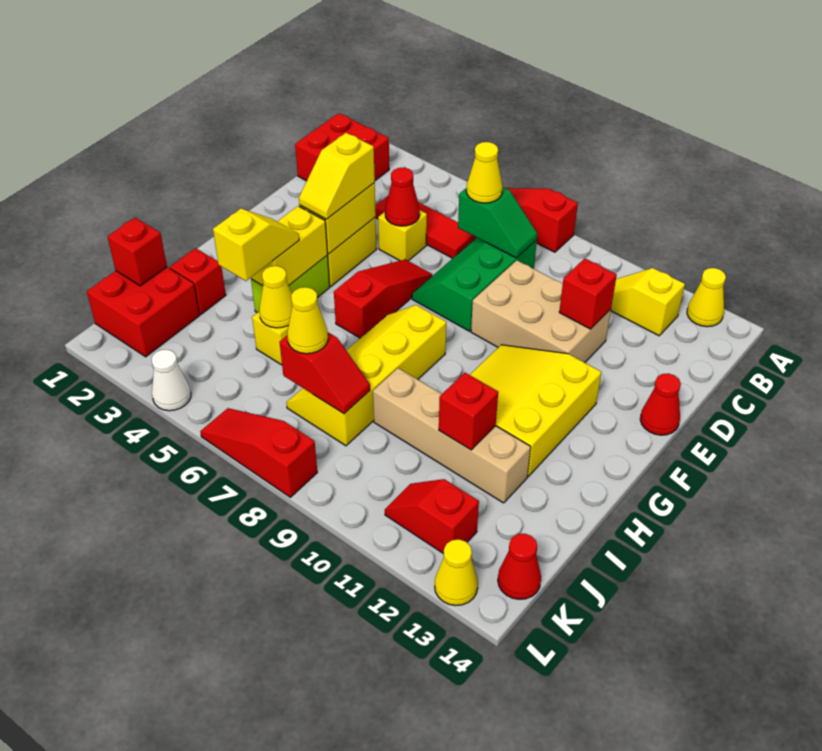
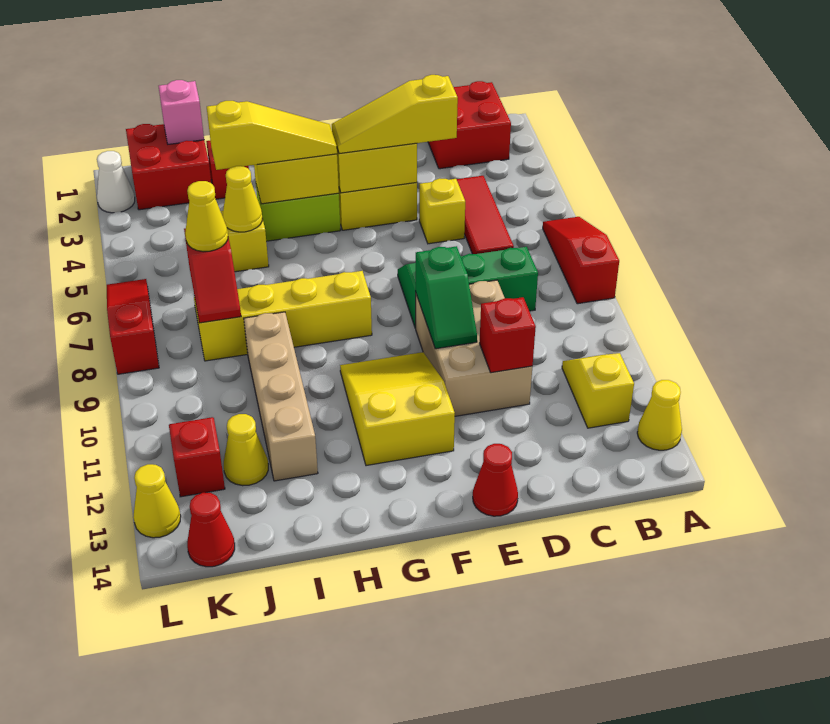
green 1x2 slope [458,187,537,258] -> green 1x2 slope moved to [416,246,477,349]
yellow 1x1 cone [466,142,503,203] -> yellow 1x1 cone moved to [224,414,268,486]
red 1x1 cone [385,168,420,226] -> none
yellow 1x2 slope [299,133,375,219] -> yellow 1x3 slope [332,75,458,154]
red 1x3 slope [334,259,432,338] -> none
yellow 3x3 slope [470,345,601,476] -> yellow 2x3 slope [340,352,455,466]
yellow 1x2 slope [213,209,299,281] -> yellow 1x3 slope [207,101,337,170]
red 1x1 brick [439,373,498,450] -> none
red 1x1 brick [107,218,167,286] -> pink 1x1 brick [159,80,204,144]
white 1x1 cone [152,350,191,411] -> white 1x1 cone moved to [97,151,135,213]

